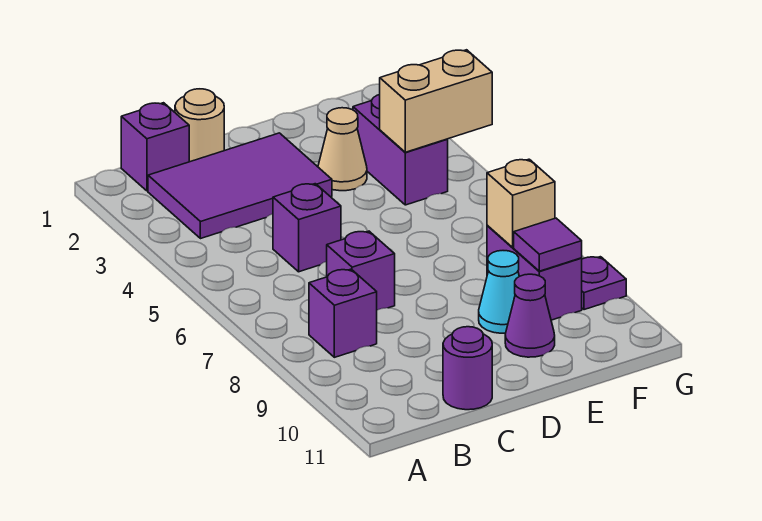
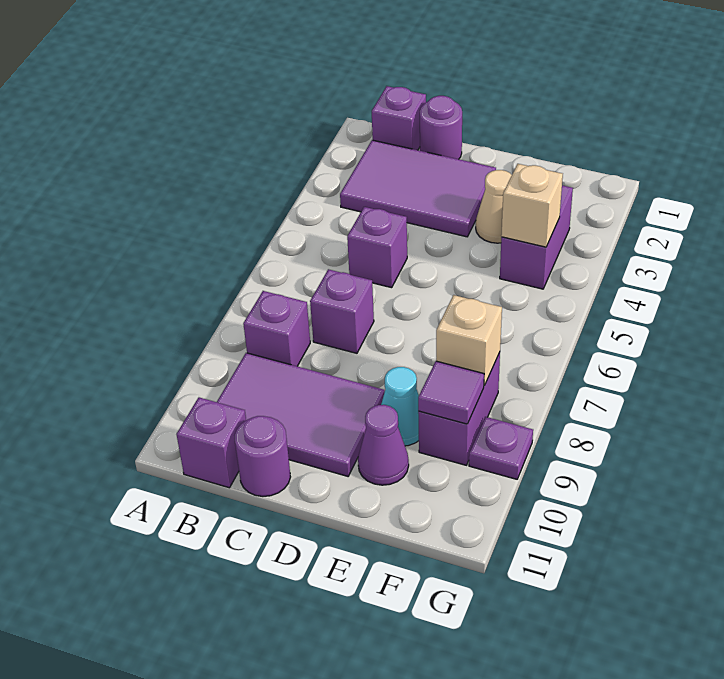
none -> purple 2x3 tile [217,353,385,476]
none -> purple 1x1 brick [176,397,246,488]
tan 1x1 round brick [175,89,224,162] -> purple 1x1 round brick [420,96,462,159]
tan 1x2 brick [380,50,492,152] -> tan 1x1 brick [501,164,563,247]

